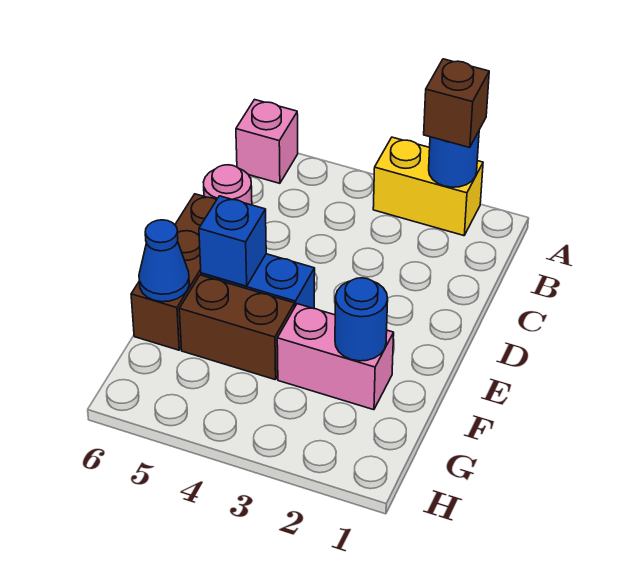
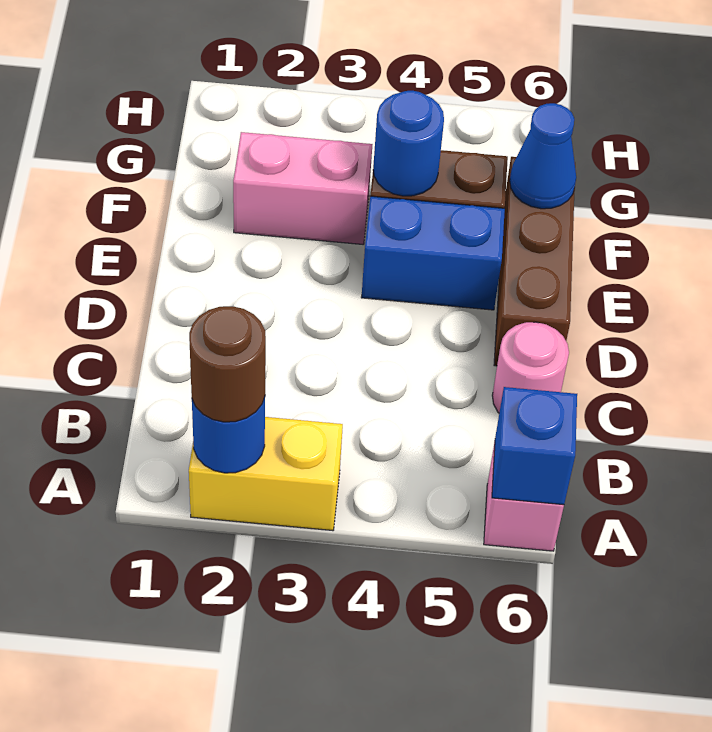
brown 1x1 brick [424,59,489,148] -> brown 1x1 round brick [189,306,266,422]
blue 1x1 brick [199,196,266,286] -> blue 1x1 brick moved to [492,387,577,505]
blue 1x1 round brick [335,278,388,361] -> blue 1x1 round brick moved to [373,91,444,196]

